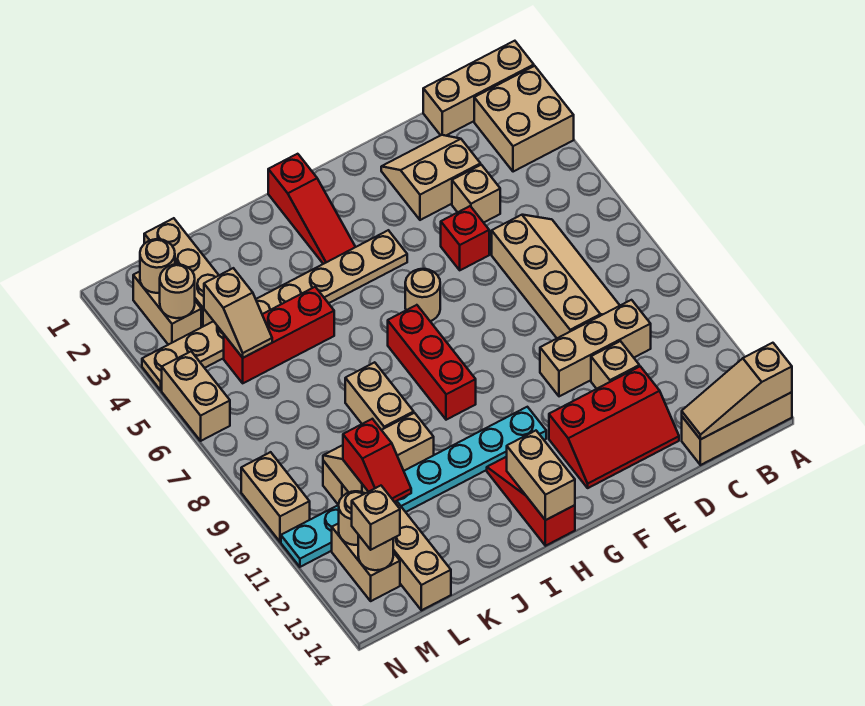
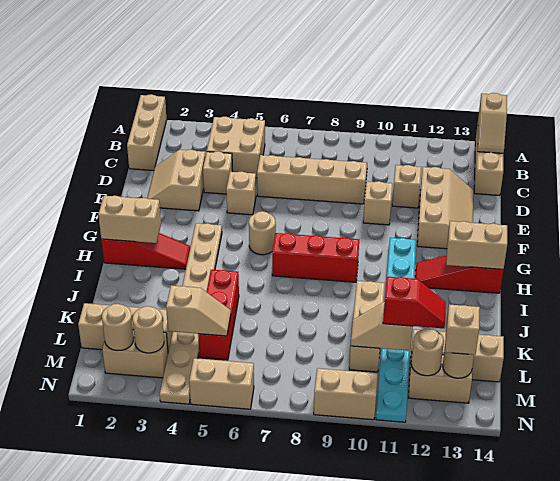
tan 2x2 brick [474,66,574,172] -> tan 2x2 brick moved to [207,117,265,178]
tan 1x3 slope [682,343,792,440] -> tan 1x2 slope [478,93,507,153]
tan 1x3 brick [540,300,651,396] -> tan 1x1 brick [363,181,392,225]
red 2x3 slope [549,366,679,488] -> tan 2x3 slope [417,167,474,249]
red 1x1 brick [441,206,489,270] -> tan 1x1 brick [226,171,256,215]
tan 1x2 brick [345,362,414,430] -> tan 1x2 brick moved to [98,196,161,243]

